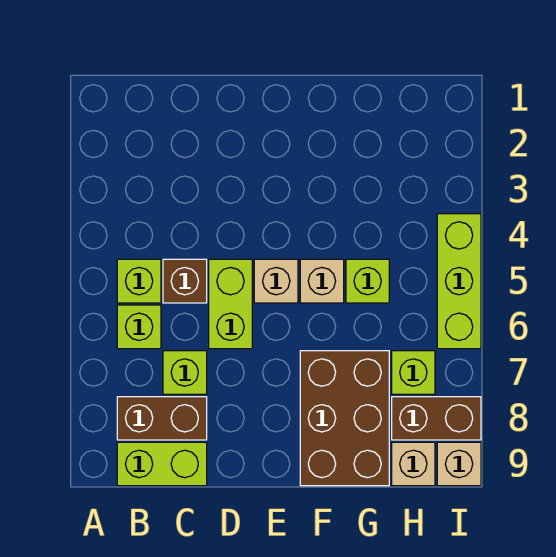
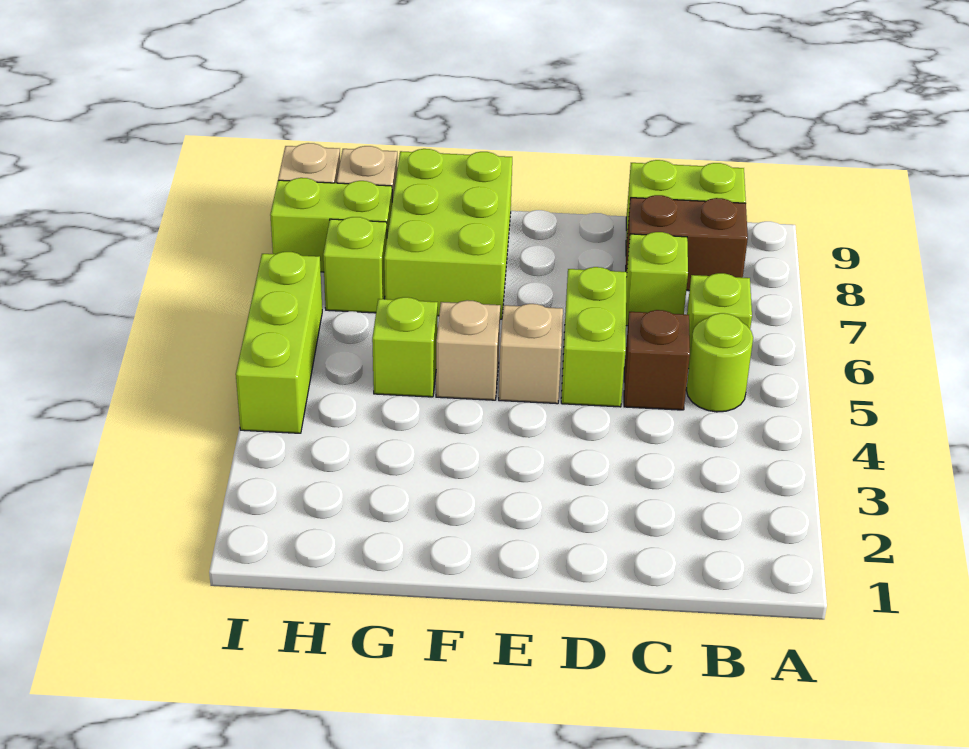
lime 1x1 brick [117,259,161,303] -> lime 1x1 round brick [686,313,753,412]
brown 2x3 brick [300,351,389,486] -> lime 2x3 brick [384,149,512,319]
brown 1x2 brick [392,397,481,440] -> lime 1x2 brick [270,178,392,272]

